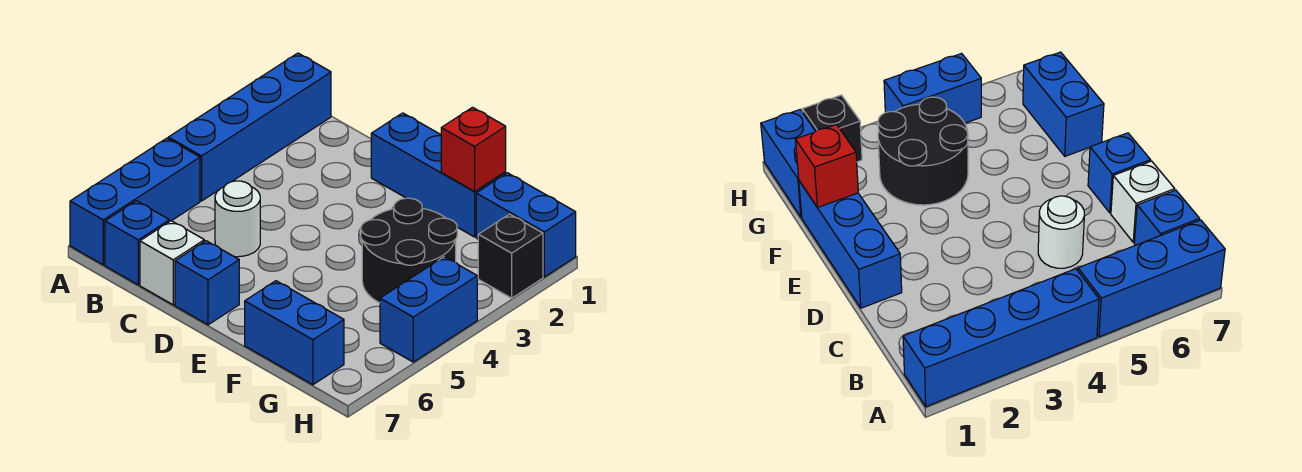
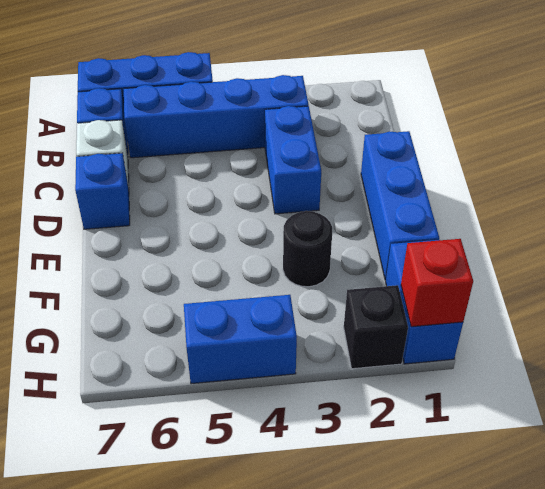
blue 1x4 brick [168,53,331,201] -> blue 1x4 brick moved to [124,75,309,158]
white 1x1 round brick [215,181,260,257] -> none
red 1x1 brick [441,107,506,191] -> red 1x1 brick moved to [401,239,473,327]
black 2x2 round brick [361,198,457,303] -> black 1x1 round brick [283,211,332,287]
blue 1x2 brick [245,281,344,385] -> blue 1x2 brick moved to [265,106,321,214]

